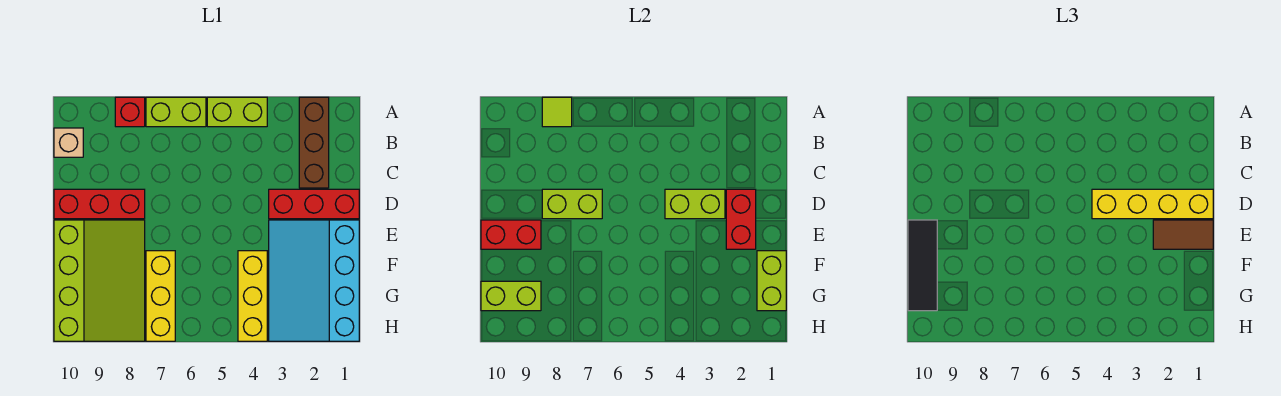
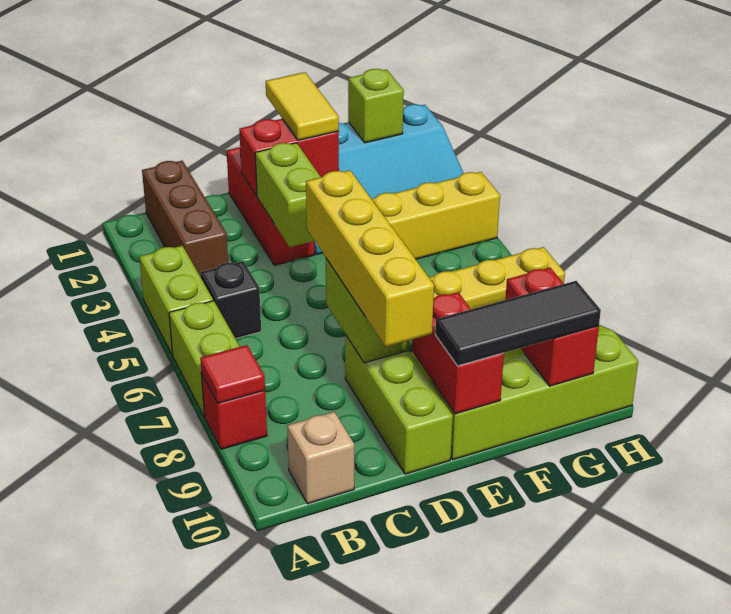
brown 1x3 brick [299,97,329,188] -> brown 1x3 brick turned to [142,161,228,275]
lime 1x1 tile [542,97,572,127] -> red 1x1 tile [200,345,265,403]
none -> black 1x1 brick [200,261,261,339]
yellow 1x4 brick [1092,189,1213,219] -> yellow 1x4 brick moved to [306,170,434,347]
red 1x3 brick [54,189,145,219] -> lime 1x3 brick [345,334,453,474]
brown 1x2 tile [1153,220,1213,249] -> yellow 1x2 tile [266,72,339,140]
lime 1x2 brick [757,251,786,311] -> lime 1x1 brick [348,69,404,143]
lime 1x2 brick [481,281,541,311] -> red 1x2 brick [505,268,599,386]

